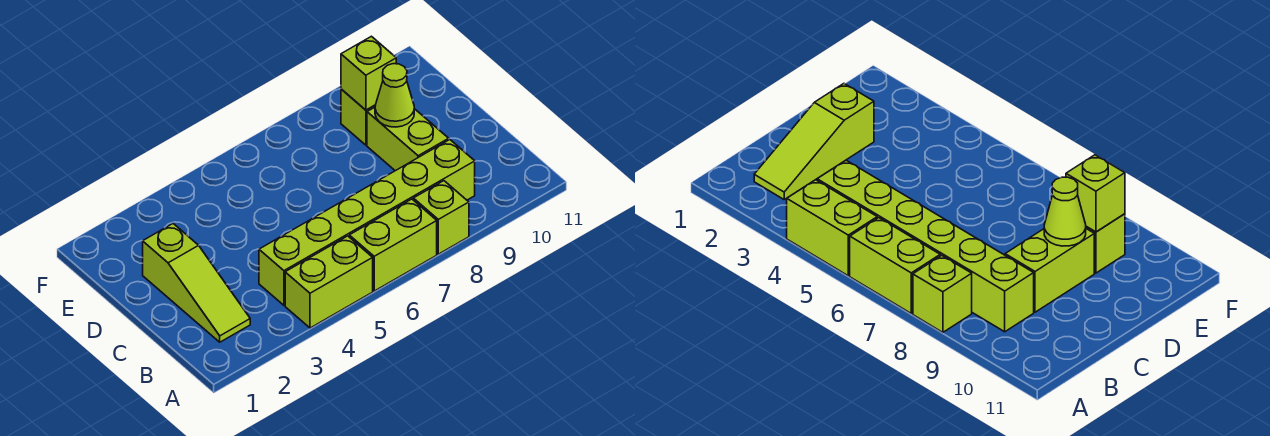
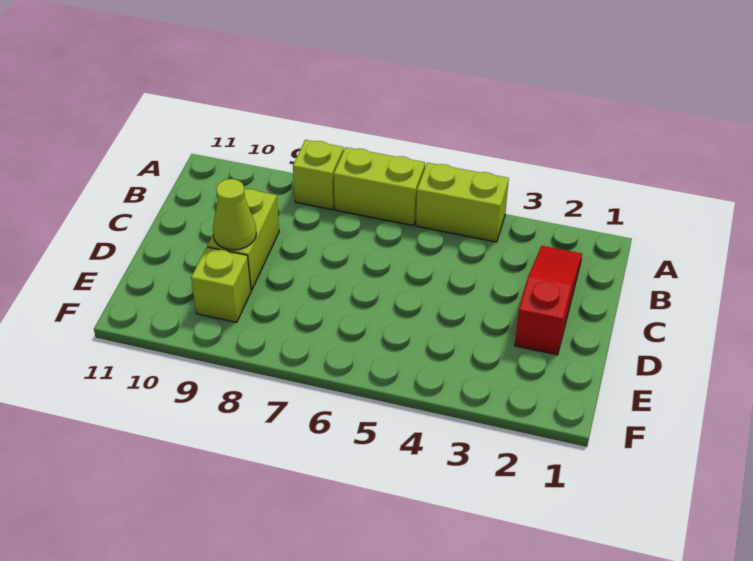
lime 1x3 slope [143,224,250,342] -> red 1x3 slope [515,246,582,355]
lime 1x6 brick [259,140,475,305] -> none
lime 1x1 brick [341,36,396,110] -> none

